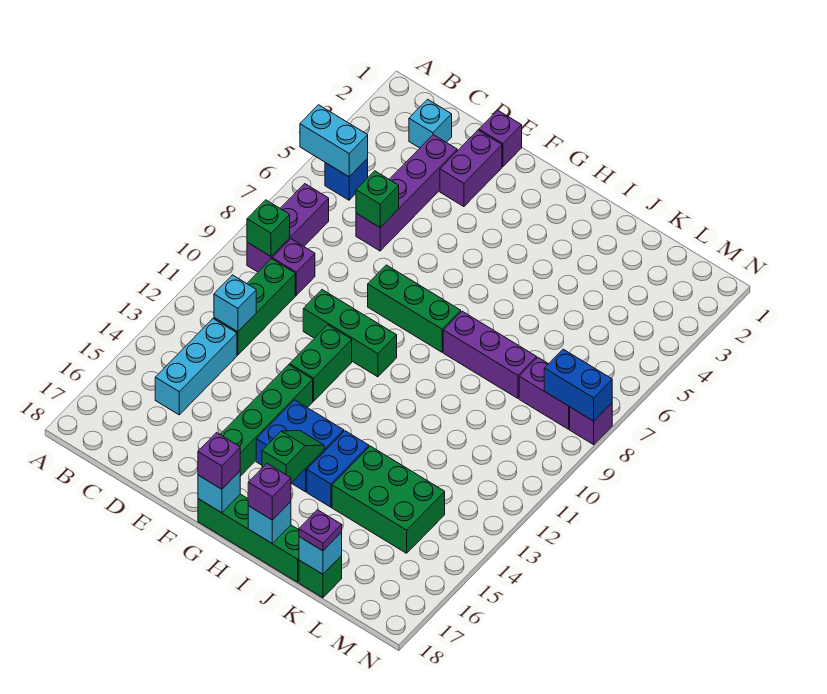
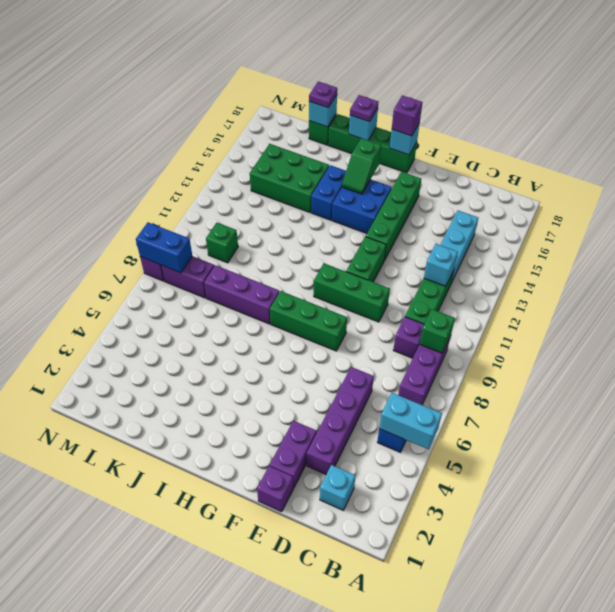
green 1x1 brick [356,171,399,227] -> green 1x1 brick moved to [206,223,238,263]
purple 1x1 brick [248,464,291,520] -> purple 1x1 plate [350,95,379,122]

